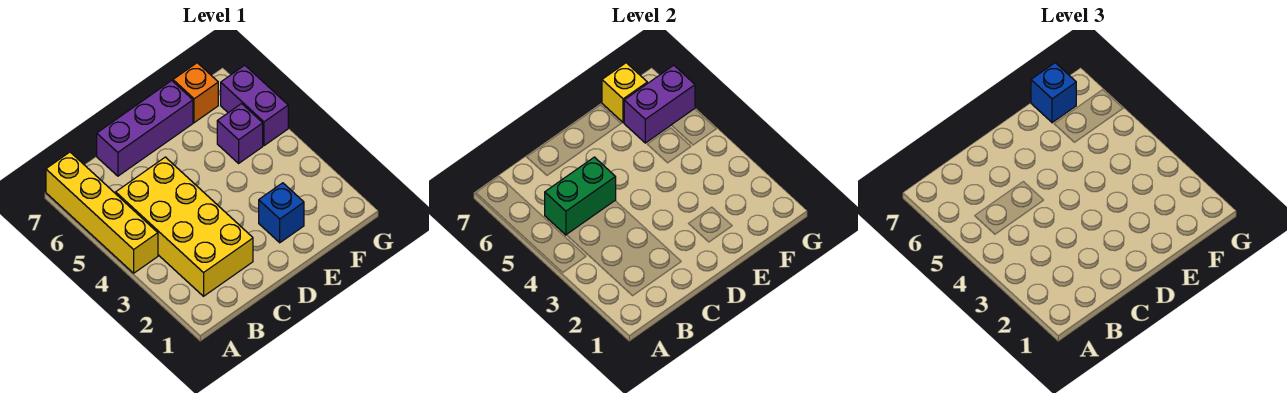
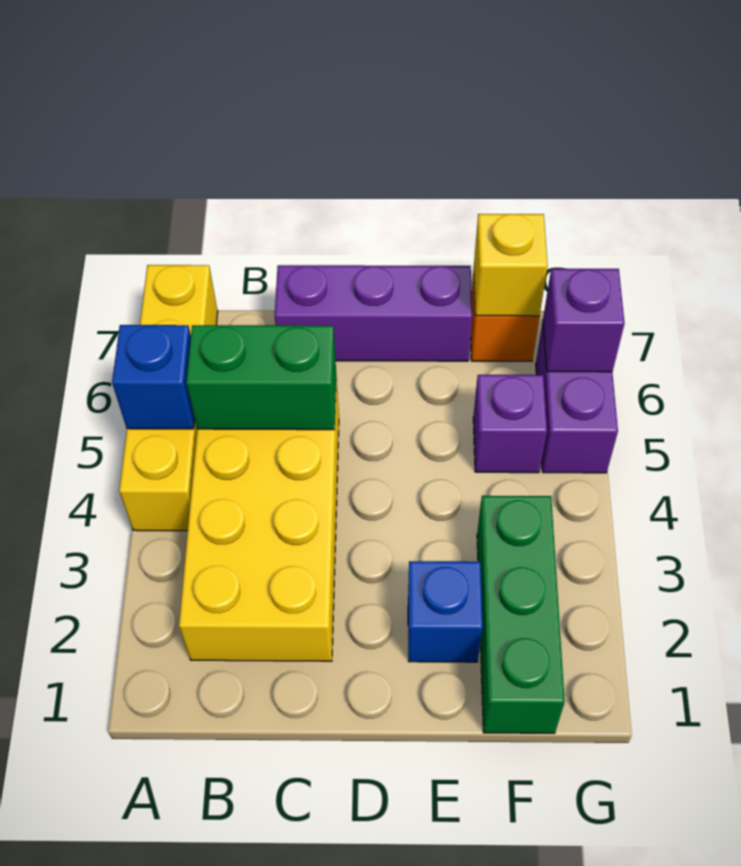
none -> green 1x3 brick [477,496,565,733]
purple 1x2 brick [624,65,695,143] -> purple 1x1 brick [543,269,625,372]
blue 1x1 brick [1031,63,1076,123] -> blue 1x1 brick moved to [112,325,195,429]

